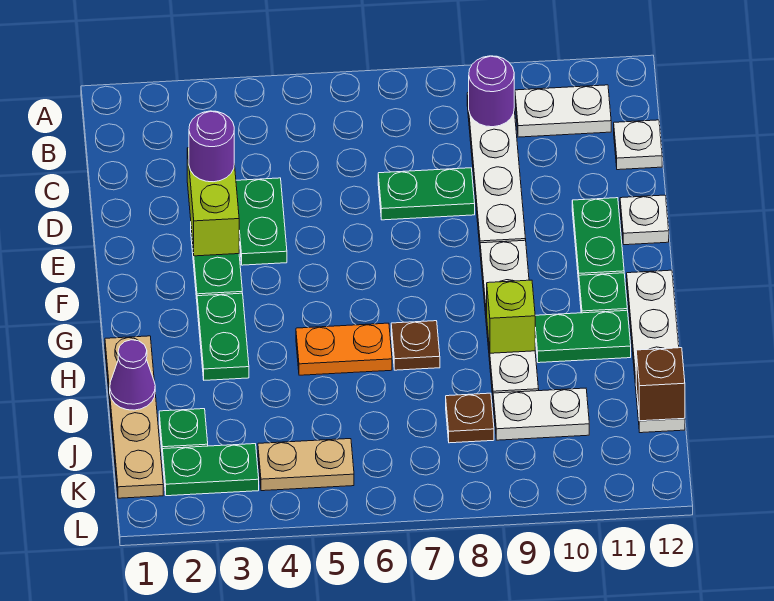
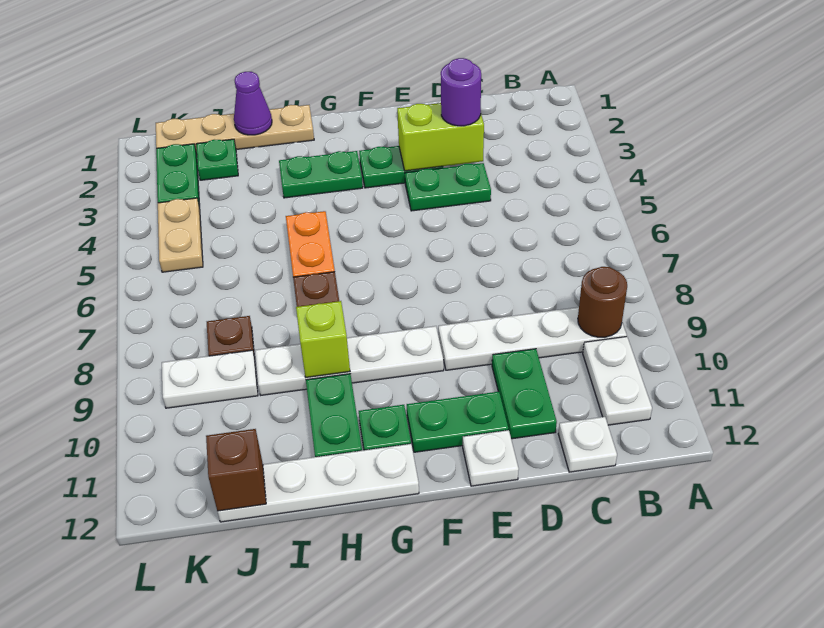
purple 1x1 round brick [469,56,514,127] -> brown 1x1 round brick [578,267,627,337]
green 1x2 plate [378,168,475,220] -> green 1x2 plate moved to [492,349,557,439]
white 1x2 plate [493,388,589,440] -> white 1x2 plate turned to [162,350,258,408]

